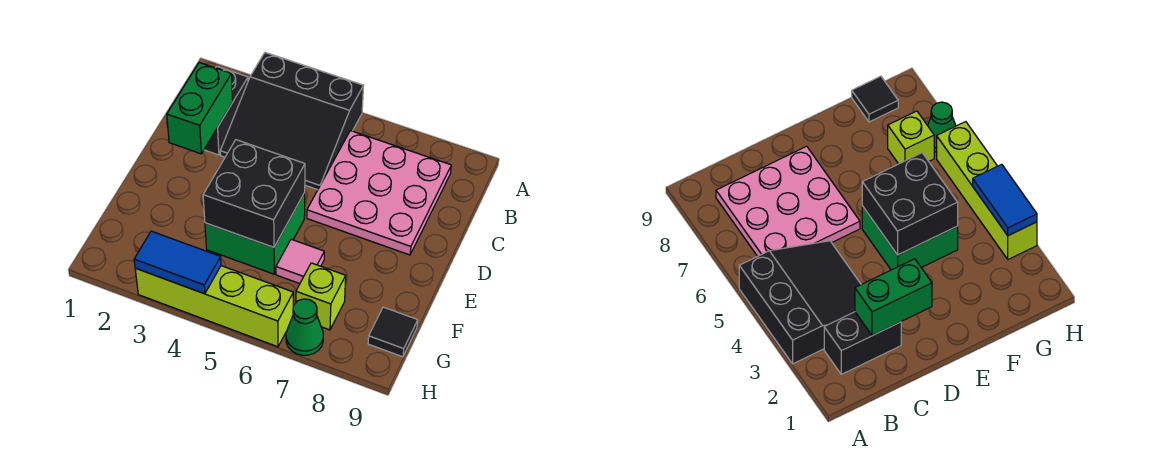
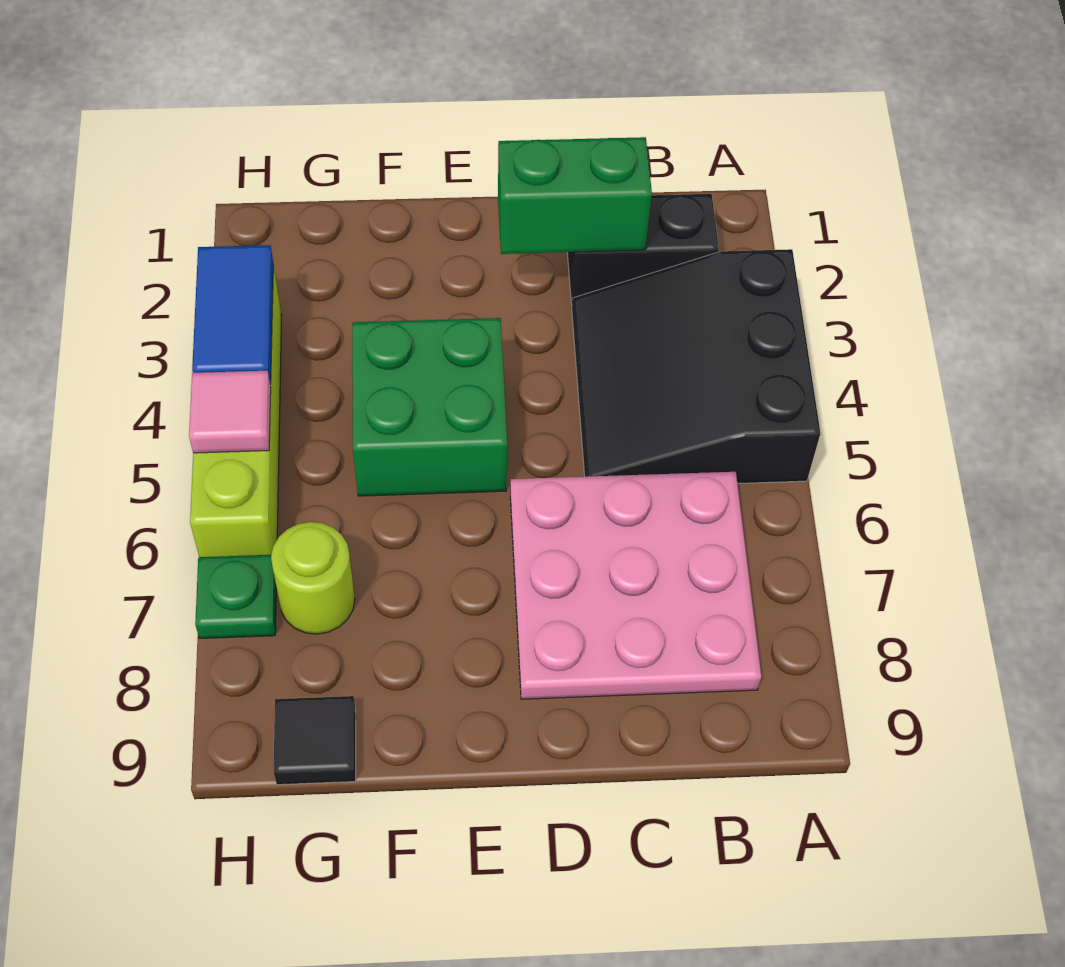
black 2x2 brick [203,140,305,247] -> none
pink 1x1 tile [276,239,324,284] -> pink 1x1 tile moved to [189,371,271,453]
lime 1x1 brick [296,263,346,330] -> lime 1x1 round brick [271,522,355,634]
green 1x1 cone [286,299,323,355] -> green 1x1 plate [195,555,276,638]

